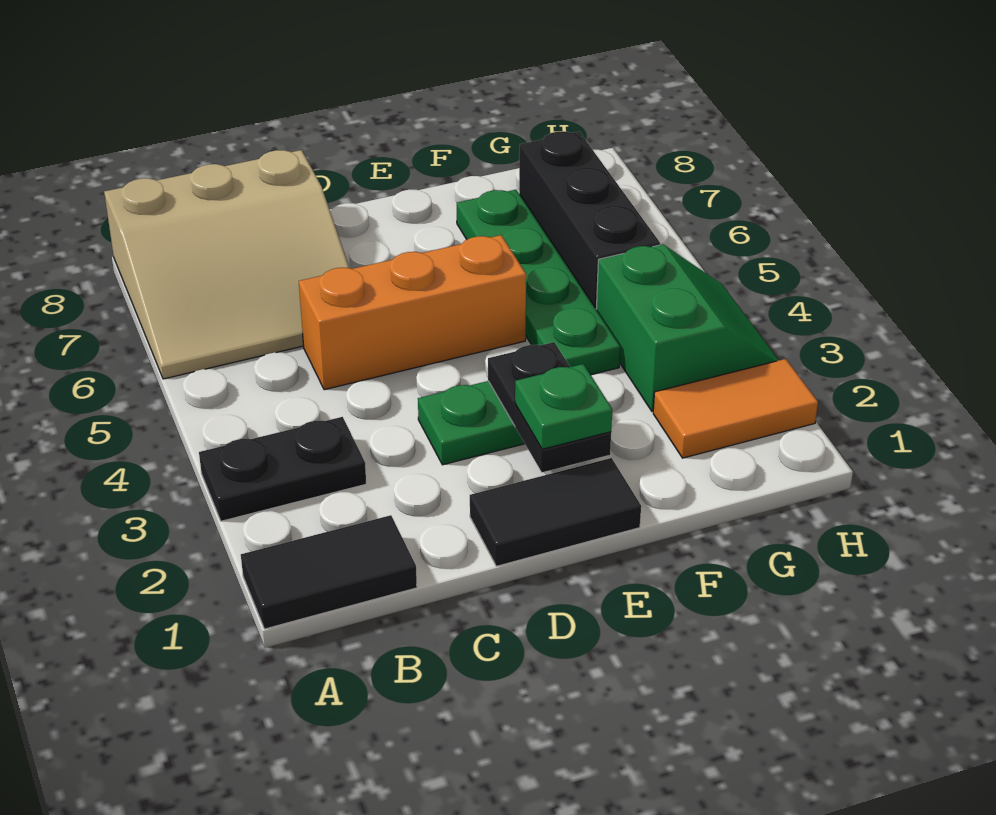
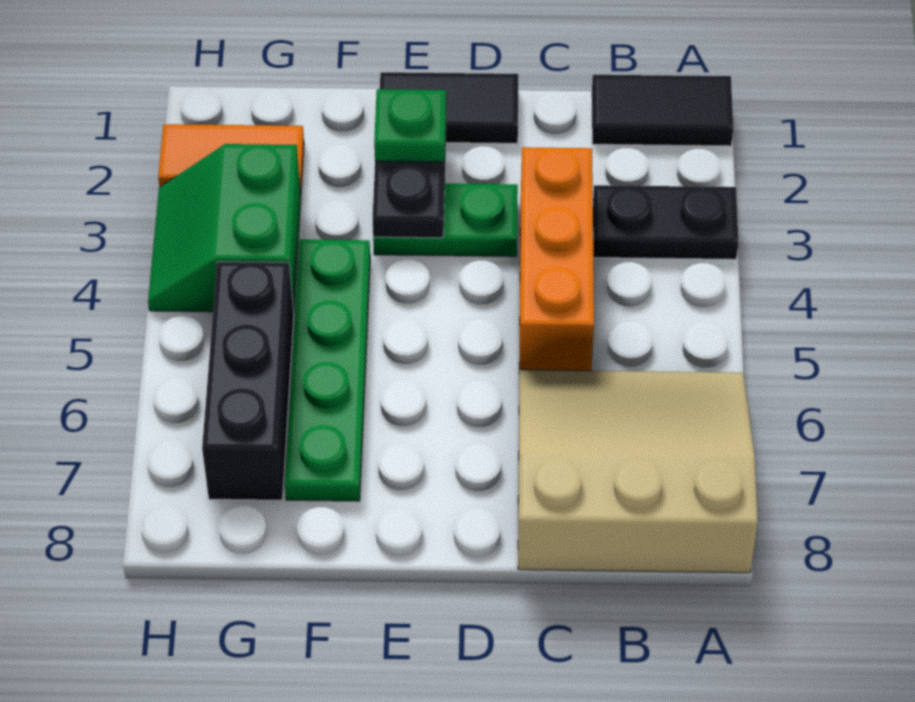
orange 1x3 brick [299,235,526,390] -> orange 1x3 brick turned to [519,147,594,373]

